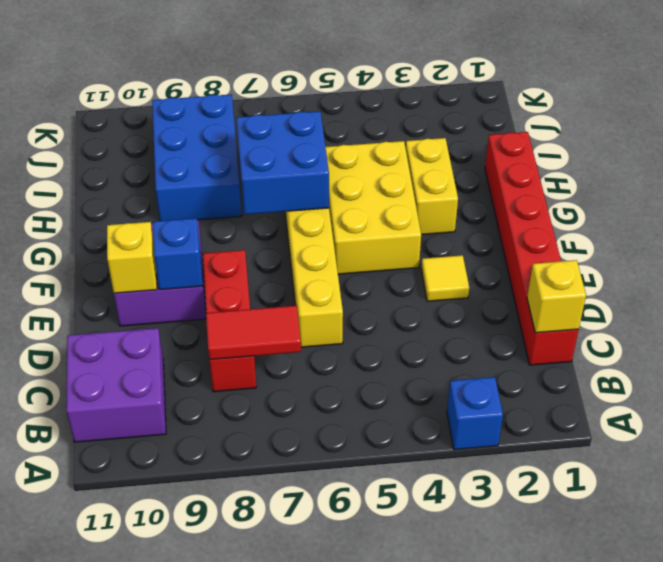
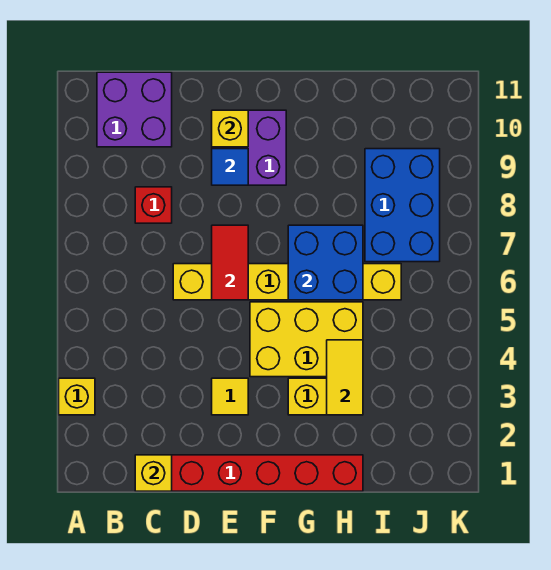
blue 1x1 brick [447,377,503,450] -> yellow 1x1 brick [59,378,95,415]
red 1x2 tile [206,306,301,360] -> red 1x2 tile moved to [212,225,248,300]
red 1x3 brick [203,250,256,392] -> red 1x1 brick [135,187,172,223]
blue 1x1 brick [153,218,203,290] -> blue 1x1 tile [212,149,248,185]
none -> yellow 1x2 tile [327,340,363,415]
blue 2x3 brick [152,94,242,221] -> blue 2x3 brick turned to [365,149,440,262]

